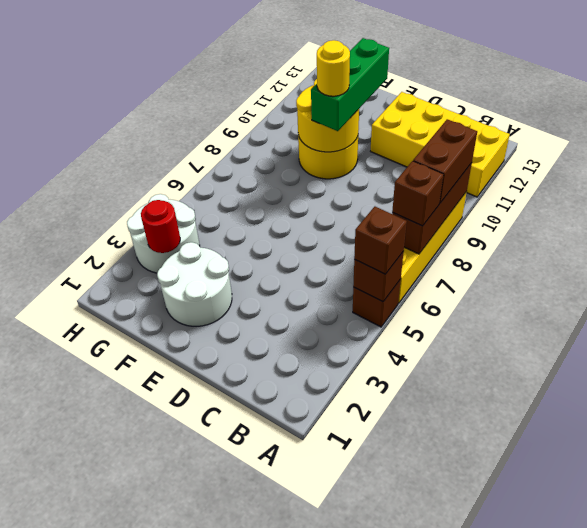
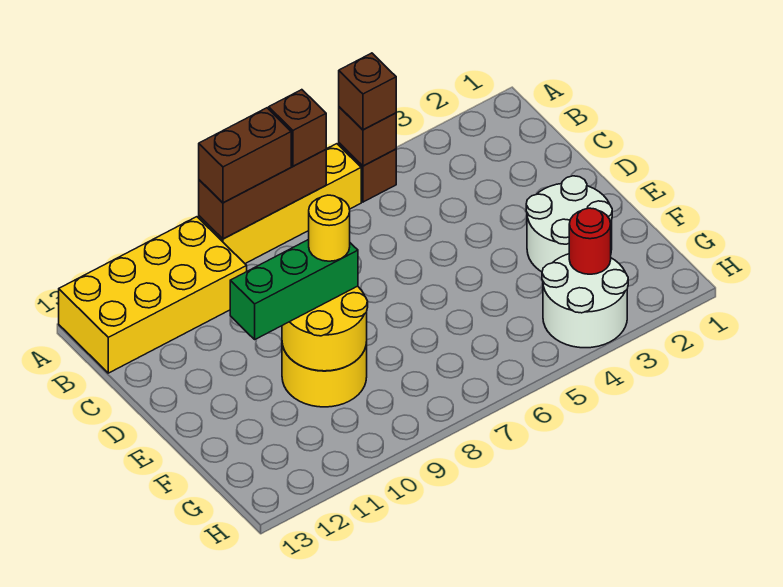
yellow 2x4 brick [371,92,510,197] -> yellow 2x4 brick turned to [59,217,247,373]

